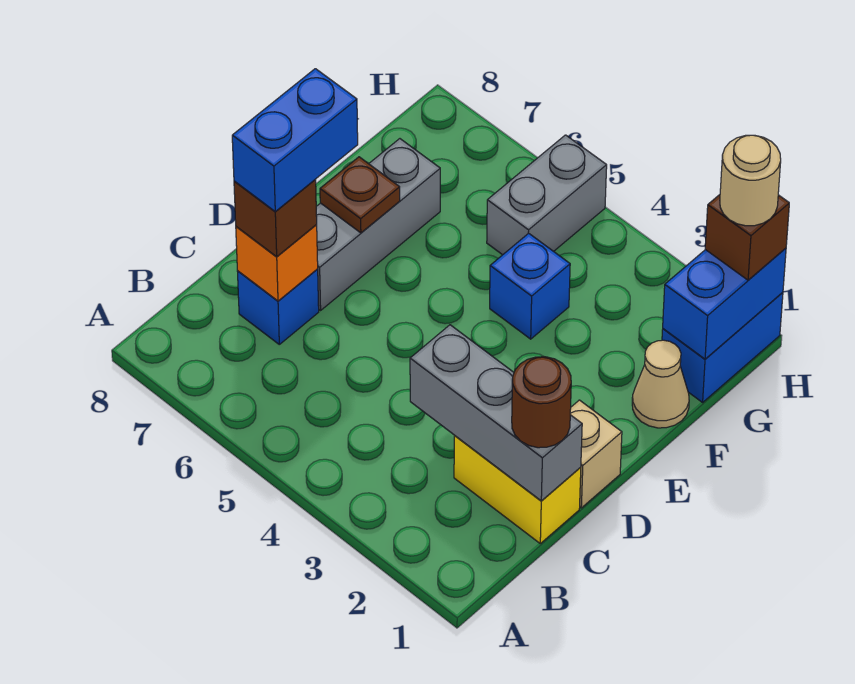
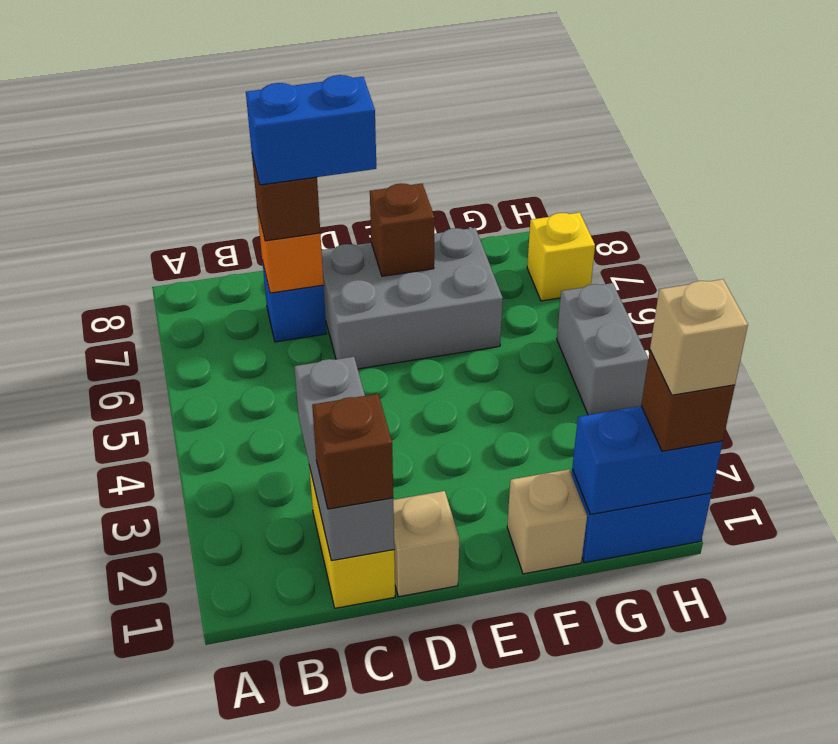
brown 1x1 round brick [512,357,571,448] -> brown 1x1 brick [312,394,393,509]
grey 1x3 brick [316,139,440,310] -> grey 2x3 brick [321,228,503,369]
brown 1x1 plate [320,157,400,233] -> brown 1x1 brick [370,183,435,276]
tan 1x1 cone [632,340,689,428] -> tan 1x1 brick [507,469,587,574]
blue 1x1 brick [490,233,570,339] -> none
grey 1x2 brick [487,135,607,255] -> grey 1x2 brick turned to [557,283,648,415]
tan 1x1 round brick [720,135,781,226] -> tan 1x1 brick [650,279,748,395]
none -> yellow 1x1 brick [527,212,595,301]

